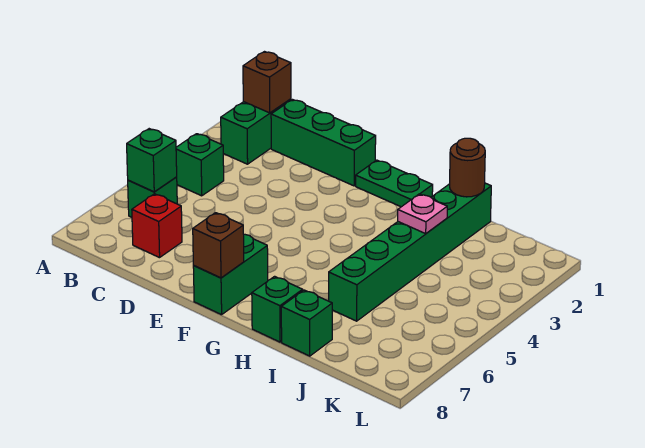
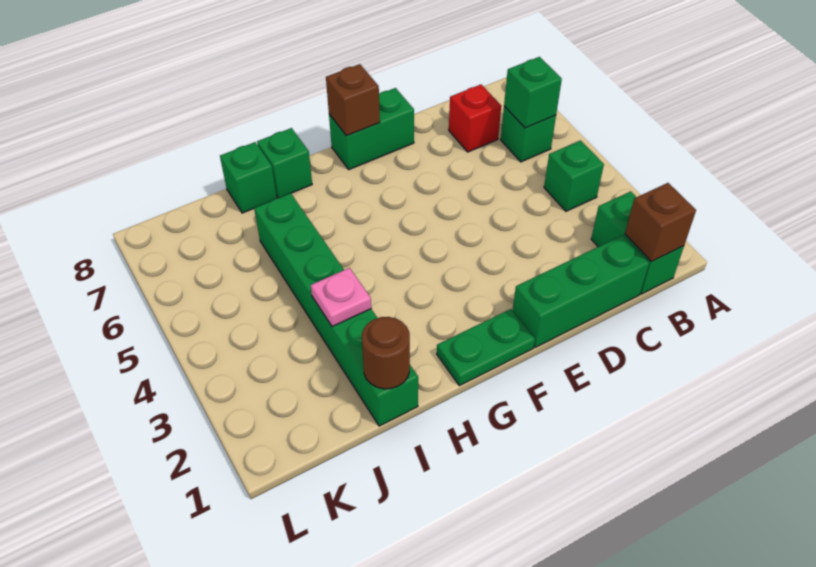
green 1x2 brick [193,234,268,315] -> green 1x2 brick turned to [329,88,414,170]

